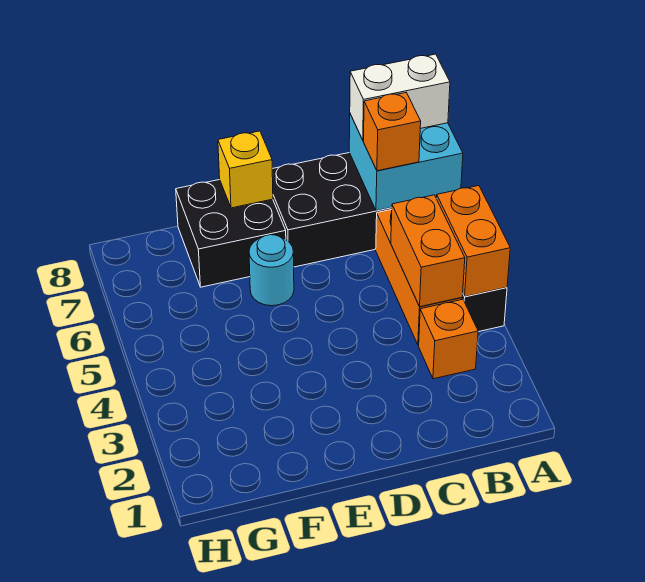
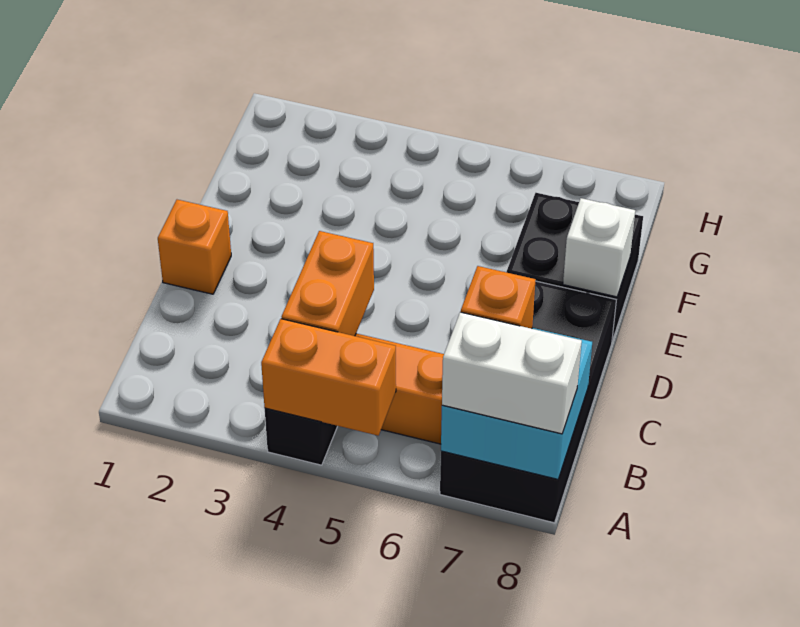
white 1x2 brick [350,54,450,140] -> white 1x2 brick turned to [442,312,582,434]
orange 1x1 brick [419,299,478,379] -> orange 1x1 brick moved to [158,200,231,294]
orange 1x2 brick [391,195,465,307] -> orange 1x2 brick turned to [281,231,374,336]
cyan 1x1 round brick [249,235,294,306] -> none
yellow 1x1 brick [218,131,273,208] -> white 1x1 brick [563,198,635,297]

